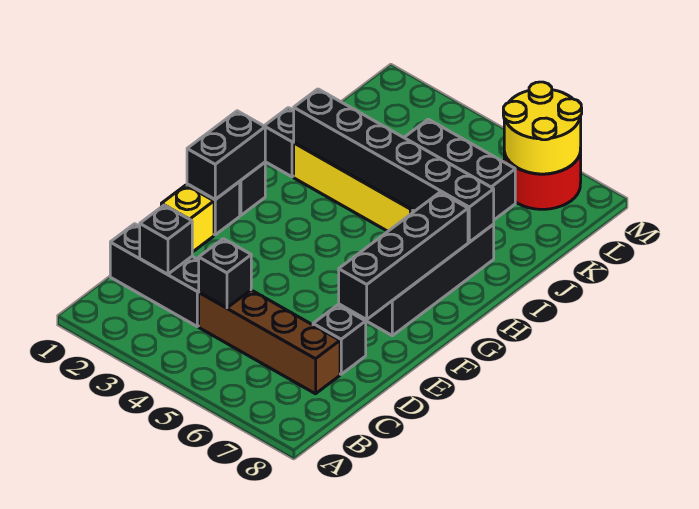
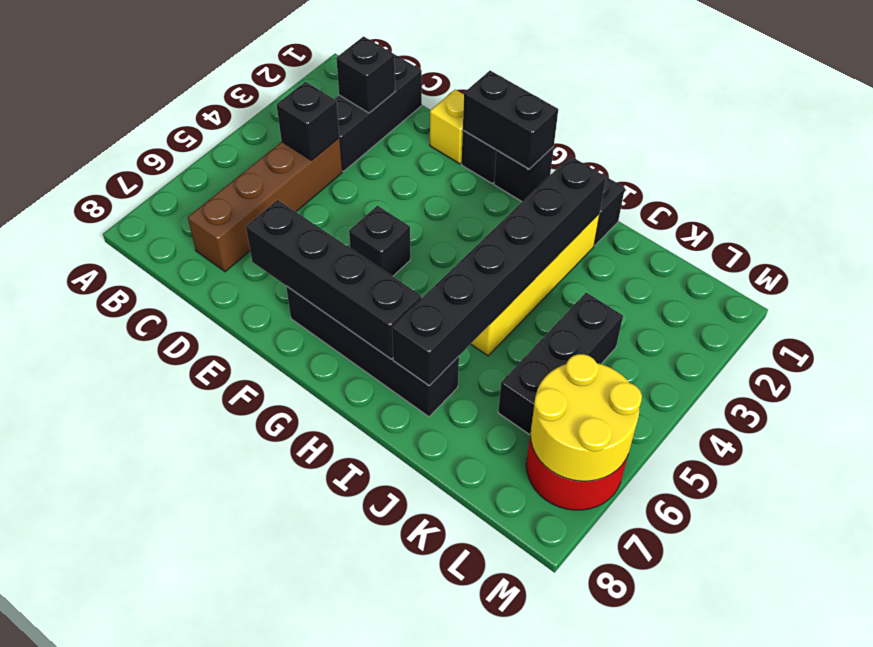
black 1x1 brick [313,305,366,374] -> black 1x1 brick moved to [349,206,410,276]

